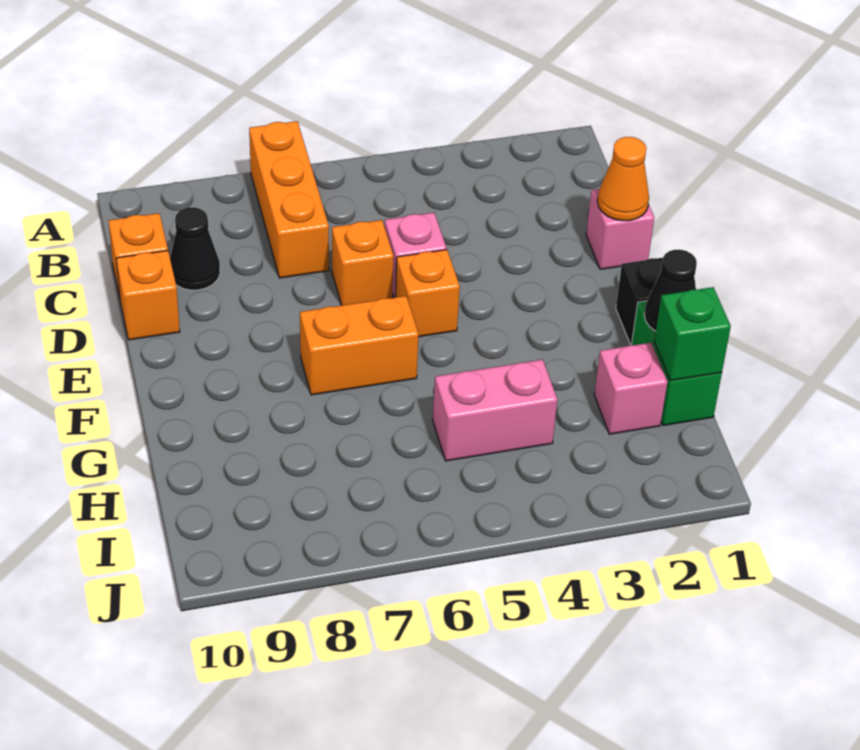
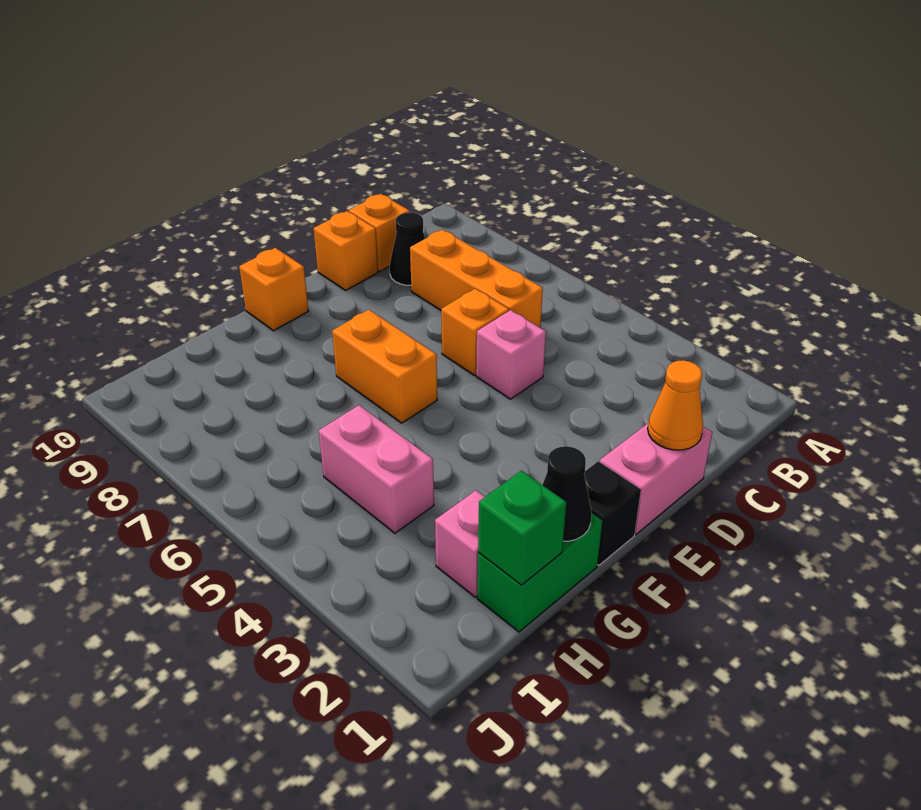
orange 1x3 brick [249,121,329,278] -> orange 1x3 brick turned to [410,230,543,327]
pink 1x1 brick [586,189,654,269] -> pink 1x2 brick [600,423,712,534]
orange 1x1 brick [395,250,460,337] -> orange 1x1 brick moved to [239,248,308,331]

